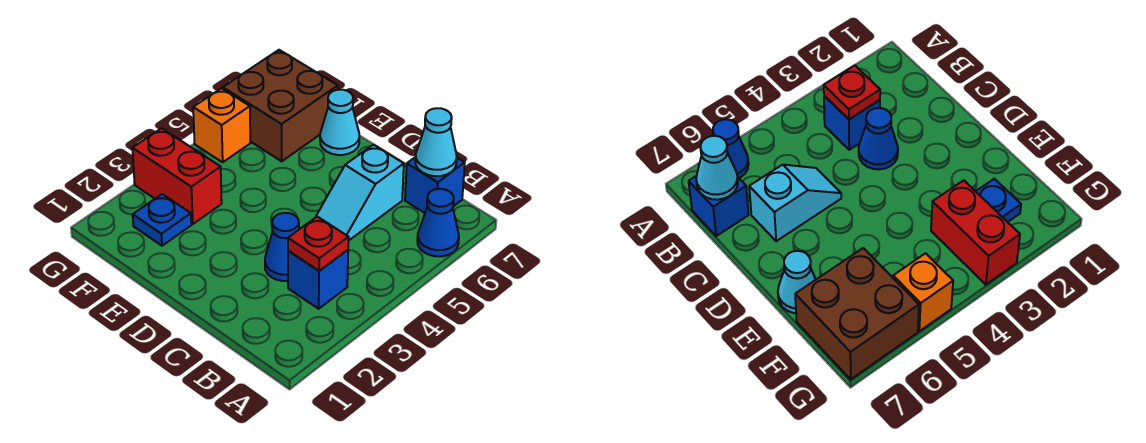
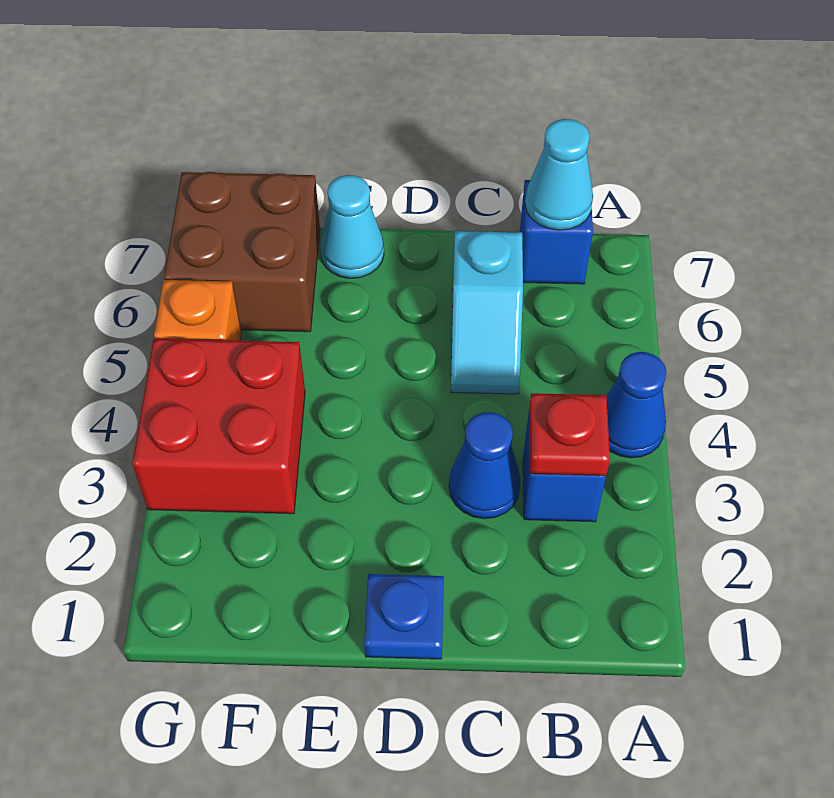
blue 1x1 cone [417,189,459,256] -> blue 1x1 cone moved to [606,352,666,458]
blue 1x1 plate [133,194,191,246] -> blue 1x1 plate moved to [364,574,444,659]
red 1x2 brick [132,128,222,224] -> red 2x2 brick [132,339,305,514]

